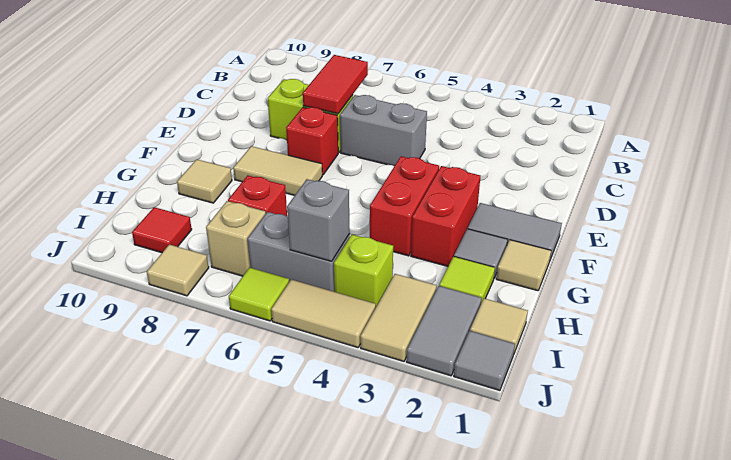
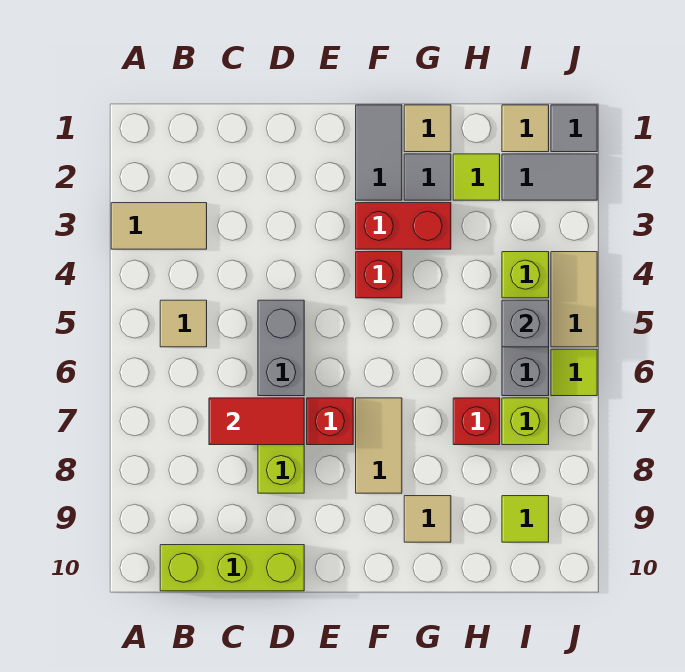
none -> lime 1x3 brick [160,545,304,591]
red 1x2 brick [370,156,439,256] -> red 1x1 brick [356,252,402,298]
tan 1x2 tile [360,274,436,361] -> tan 1x2 tile moved to [111,203,207,249]
tan 1x1 brick [206,201,266,276] -> lime 1x1 brick [502,398,549,445]
red 1x1 tile [132,207,192,253] -> lime 1x1 tile [502,496,549,542]
tan 1x1 tile [147,244,209,296] -> tan 1x1 tile moved to [160,300,207,347]

